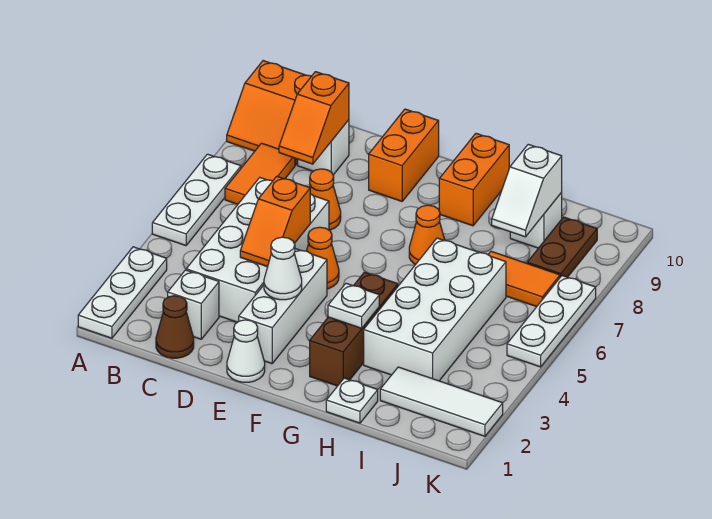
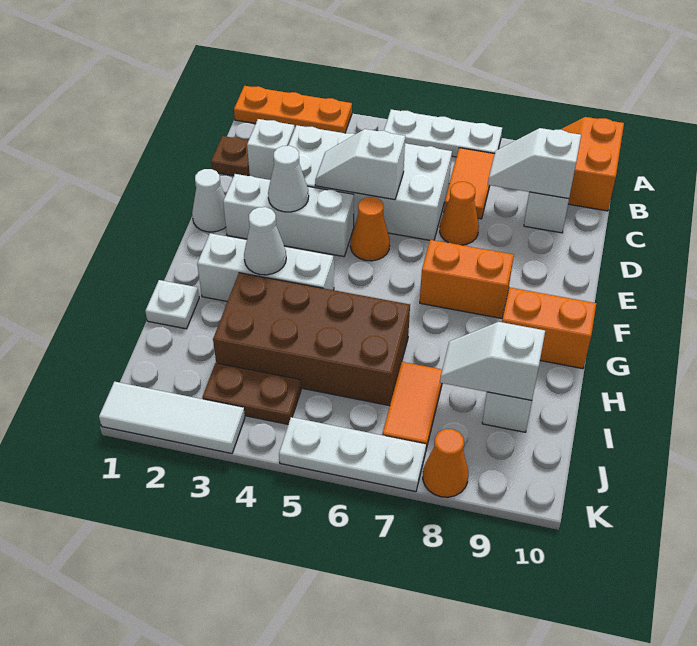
white 1x3 plate [78,247,167,338] -> orange 1x3 plate [234,86,352,133]
orange 1x2 tile [225,143,295,204] -> orange 1x2 tile turned to [444,148,494,219]
brown 1x1 cone [156,296,194,358] -> brown 1x1 plate [211,136,250,176]
orange 1x2 slope [279,72,349,164] -> white 1x2 slope [488,128,581,199]
orange 1x2 slope [240,176,310,267] -> white 1x2 slope [315,129,405,200]
orange 1x2 brick [369,109,439,201] -> orange 1x2 brick moved to [420,240,514,318]
brown 1x3 brick [310,272,398,386] -> white 1x3 brick [197,233,334,302]
white 1x1 plate [328,283,379,328] -> white 1x1 cone [244,207,286,275]
orange 1x1 cone [409,205,445,265] -> orange 1x1 cone moved to [423,429,468,497]
white 2x4 brick [364,238,506,381] -> brown 2x4 brick [213,273,410,406]
white 1x3 tile [380,367,503,436] -> white 1x3 tile turned to [99,382,245,453]
brown 1x2 plate [527,217,597,277] -> brown 1x2 plate moved to [202,363,301,424]

